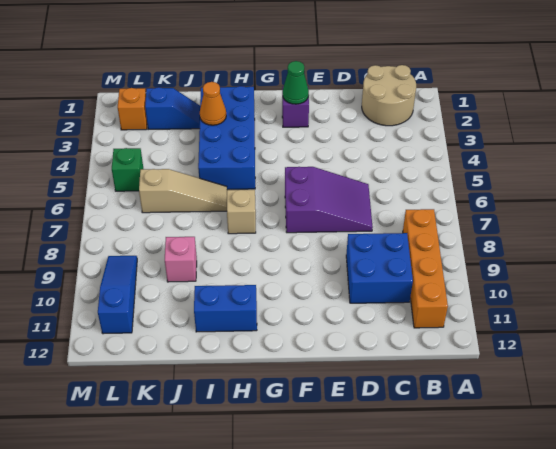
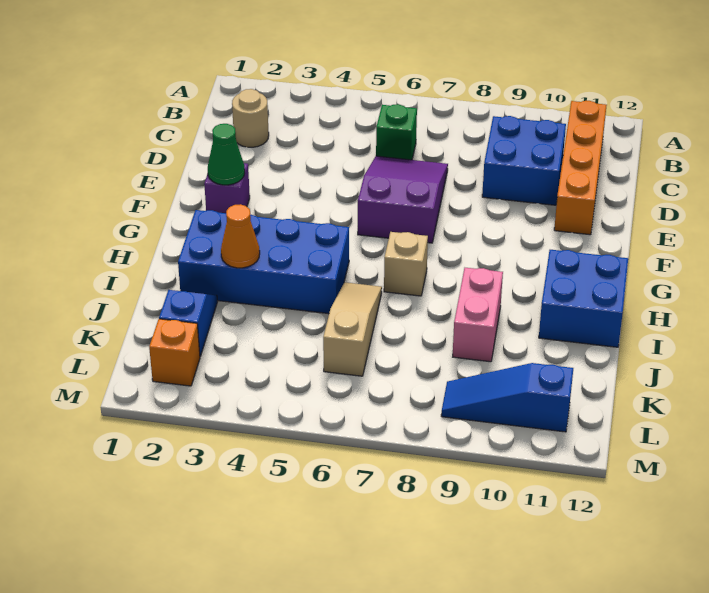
tan 2x2 round brick [362,65,416,126] -> tan 1x1 round brick [232,89,269,147]
orange 1x4 brick [403,209,448,328] -> orange 1x4 brick turned to [554,101,607,235]
blue 1x2 brick [194,285,257,332] -> blue 2x2 brick [539,250,628,347]
pink 1x1 brick [165,237,197,282] -> pink 1x2 brick [453,268,503,362]
green 1x1 brick [112,148,143,191] -> green 1x1 brick moved to [376,104,417,160]

